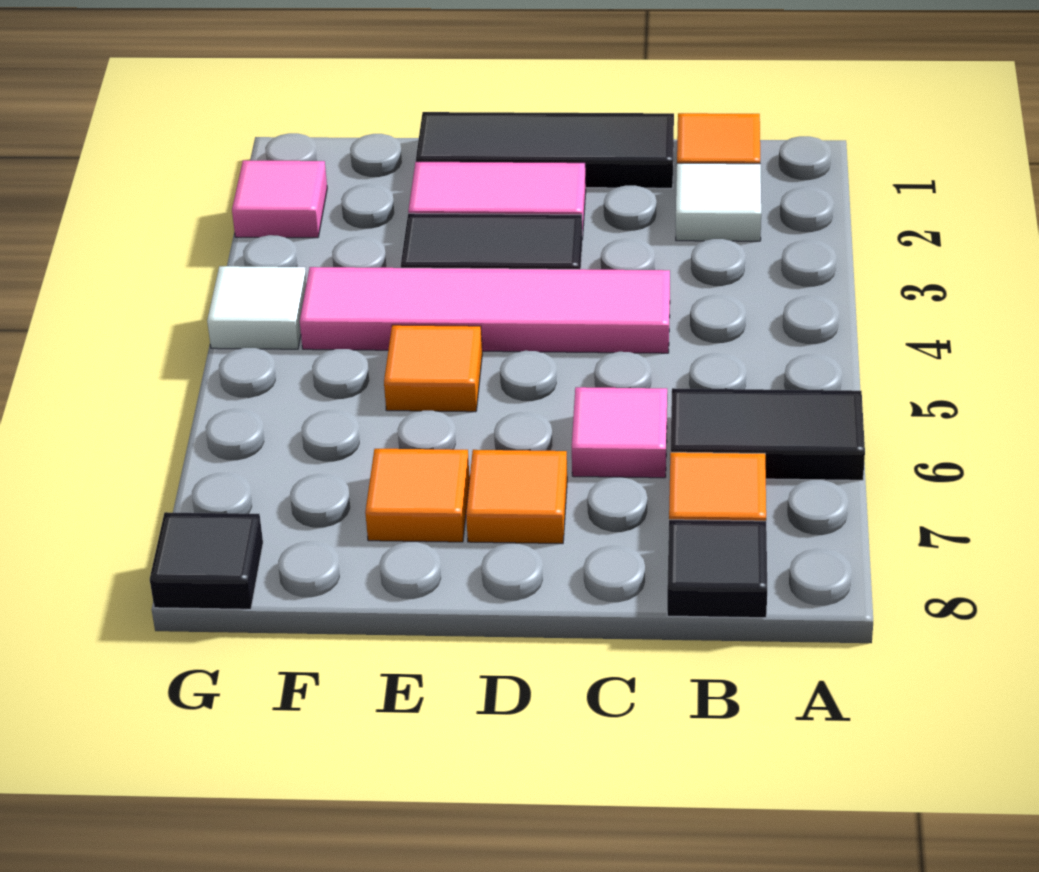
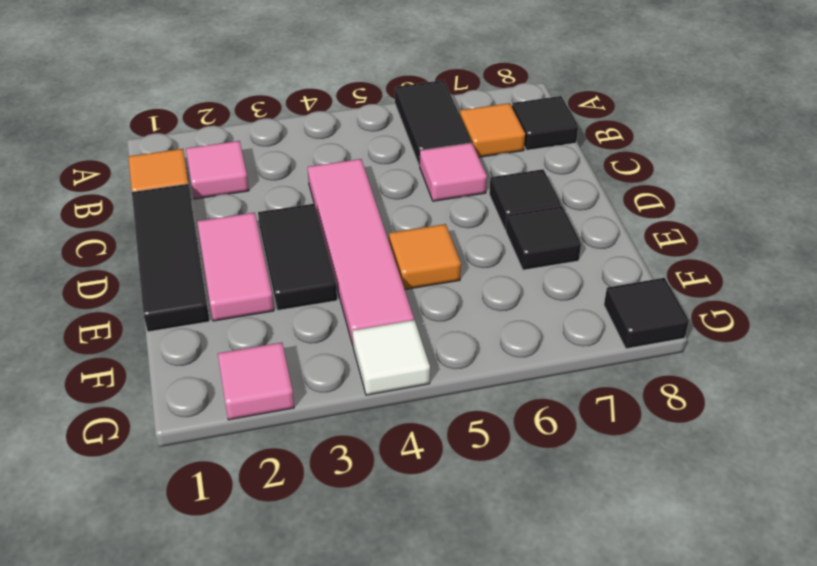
white 1x1 tile [676,163,761,241] -> pink 1x1 tile [186,141,249,199]
orange 1x1 tile [466,450,567,544] -> black 1x1 tile [489,169,561,230]
orange 1x1 tile [365,449,470,542] -> black 1x1 tile [506,206,581,270]

